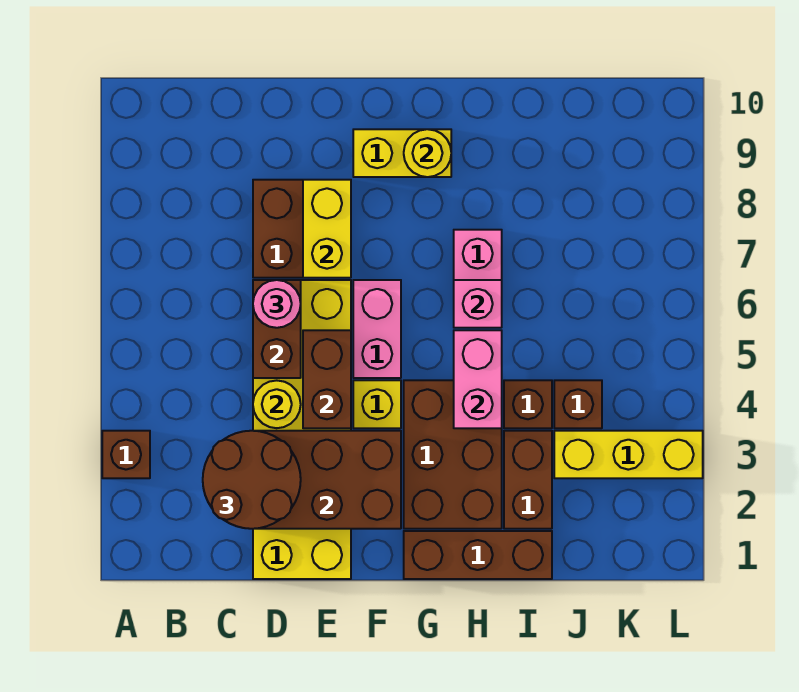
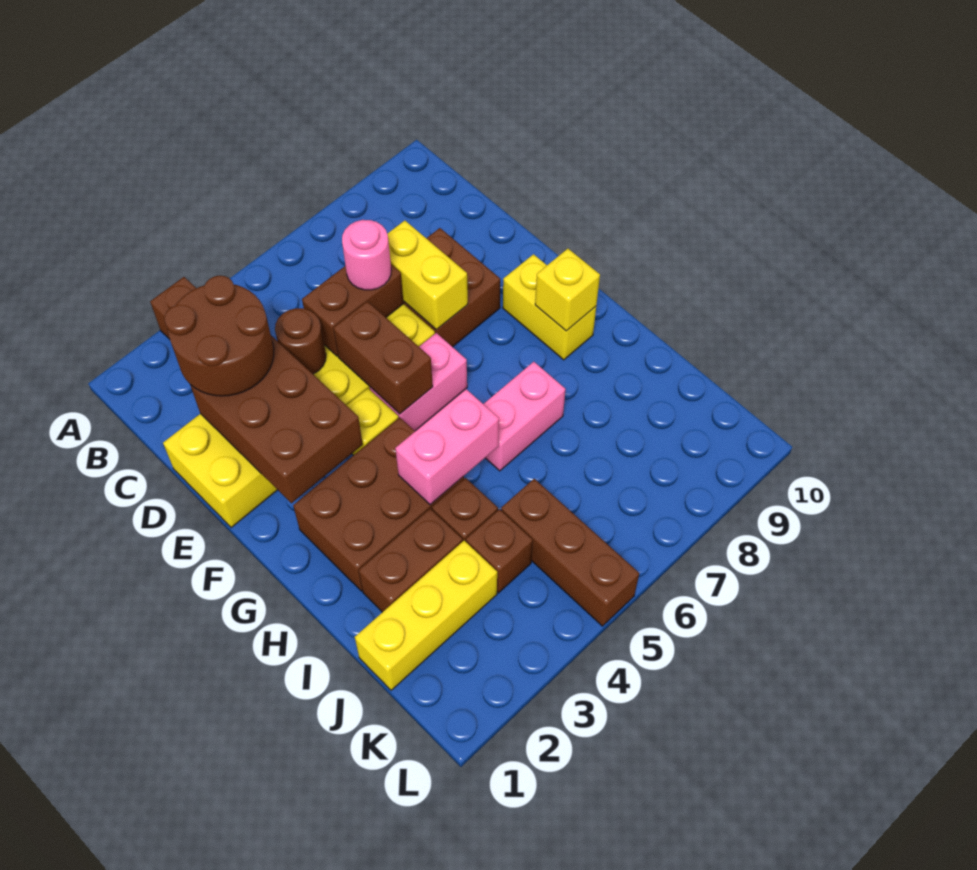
yellow 1x1 round brick [253,380,301,428] -> brown 1x1 round brick [275,308,326,374]
brown 1x2 brick [303,330,351,428] -> brown 1x2 brick turned to [333,301,433,414]
yellow 1x2 brick [303,180,351,278] -> yellow 1x2 brick turned to [388,221,468,330]
brown 1x3 brick [404,531,552,579] -> brown 1x3 brick moved to [501,479,639,626]
yellow 1x1 round brick [404,129,451,177] -> yellow 1x1 brick [535,249,600,331]
pink 1x1 brick [454,280,502,328] -> none
yellow 1x3 brick [554,431,703,478] -> yellow 1x3 brick turned to [355,541,497,690]

